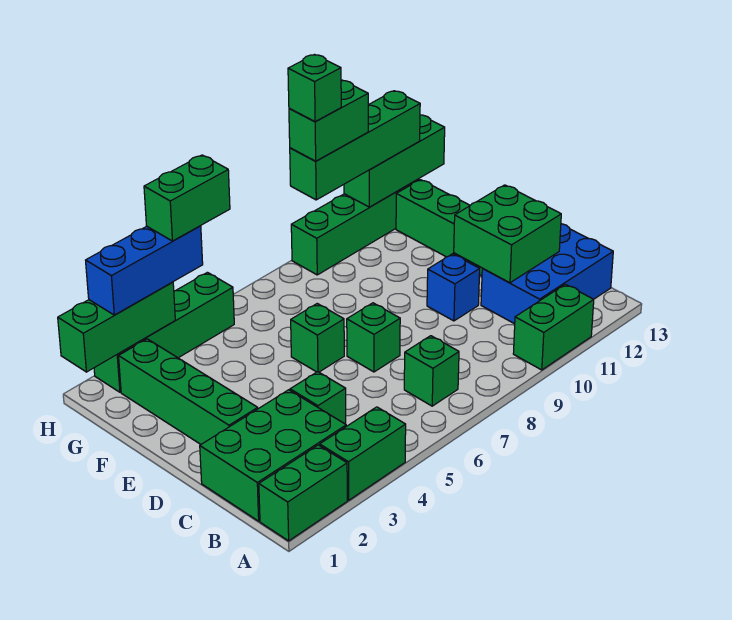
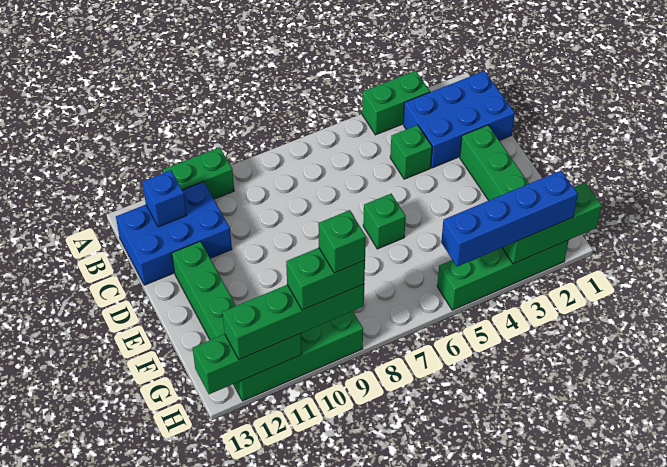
green 1x2 brick [259,445,347,541] -> none
green 2x3 brick [200,390,346,521] -> blue 2x3 brick [403,71,515,168]
green 1x1 brick [404,336,459,406] -> none
green 2x2 brick [454,185,561,283] -> none
green 1x1 brick [347,303,400,372] -> none
blue 1x1 brick [427,254,480,321] -> blue 1x1 brick moved to [142,170,187,227]
blue 1x3 brick [86,226,203,315] -> blue 1x4 brick [441,171,578,267]
green 1x2 brick [144,155,230,241] -> none

